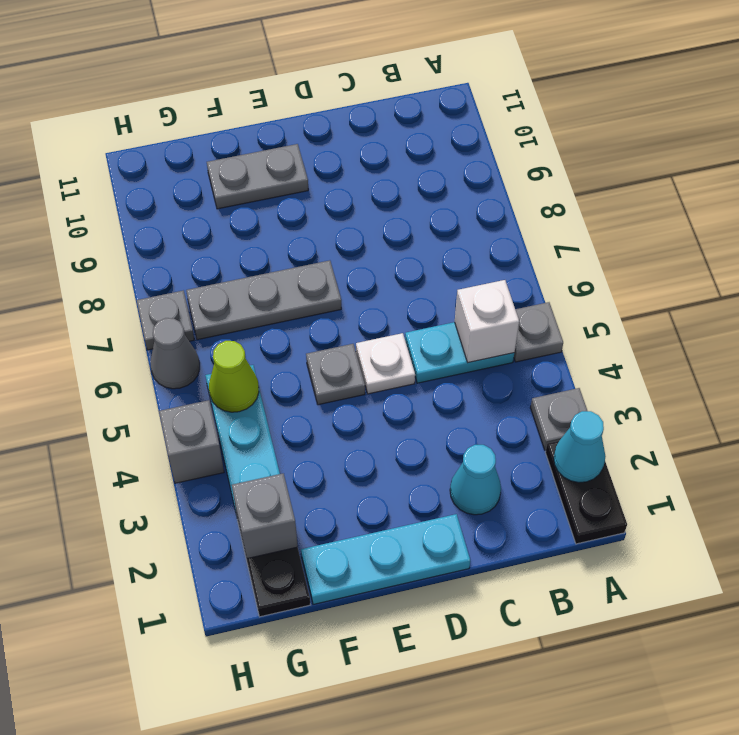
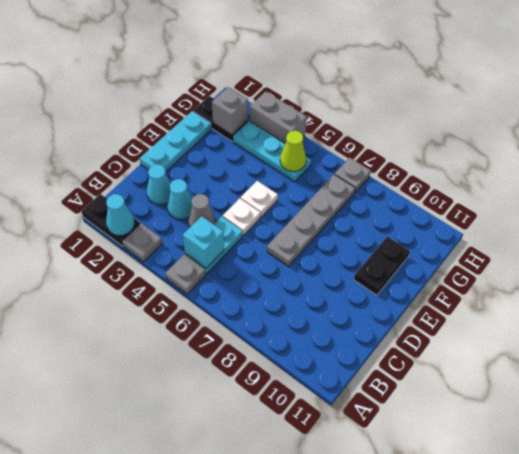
white 1x1 brick [455,280,519,363] -> cyan 1x1 brick [183,216,224,268]
none -> cyan 1x1 cone [168,179,192,220]
grey 1x1 plate [306,344,365,405] -> white 1x1 plate [241,181,278,217]
grey 1x3 plate [186,260,341,340] -> grey 1x4 plate [267,174,355,267]
grey 1x2 plate [207,144,308,209] -> black 1x2 plate [354,236,410,295]
grey 1x1 brick [159,400,224,483] -> grey 1x2 brick [250,92,307,144]
grey 1x1 cone [151,318,200,389] -> grey 1x1 cone moved to [189,194,215,227]

